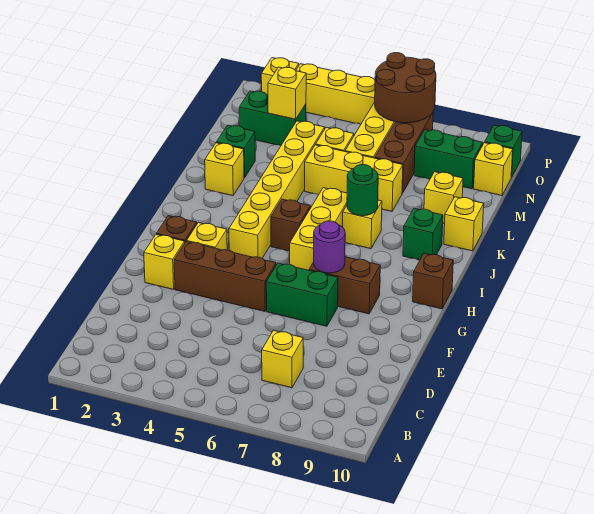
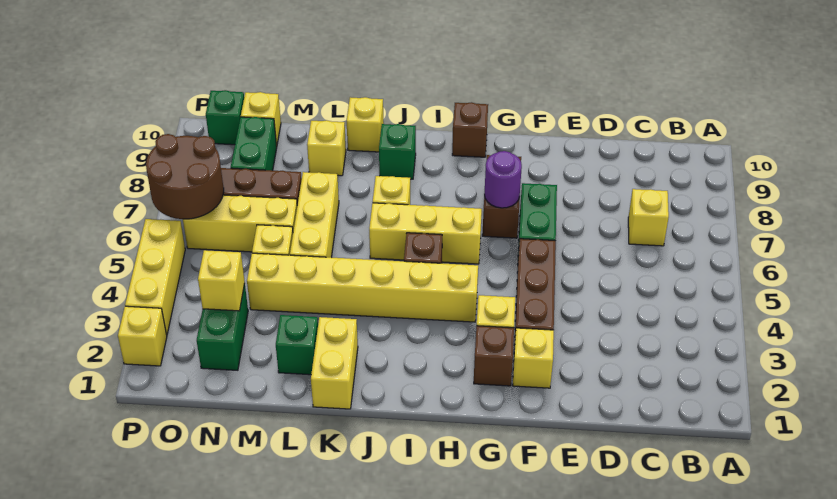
green 1x1 round brick [347,165,378,216] -> none
yellow 1x1 brick [205,143,244,196] -> yellow 1x2 brick [311,317,358,409]

